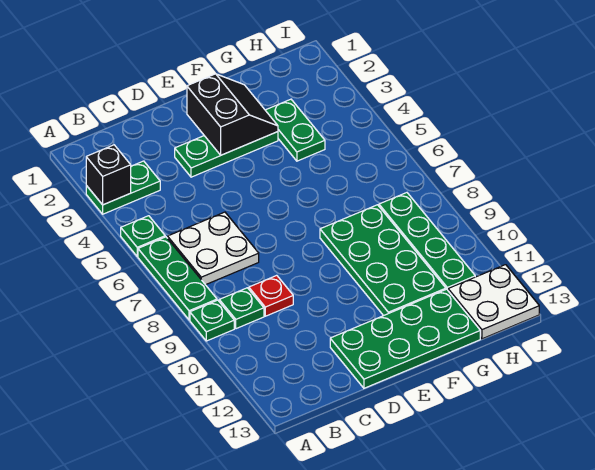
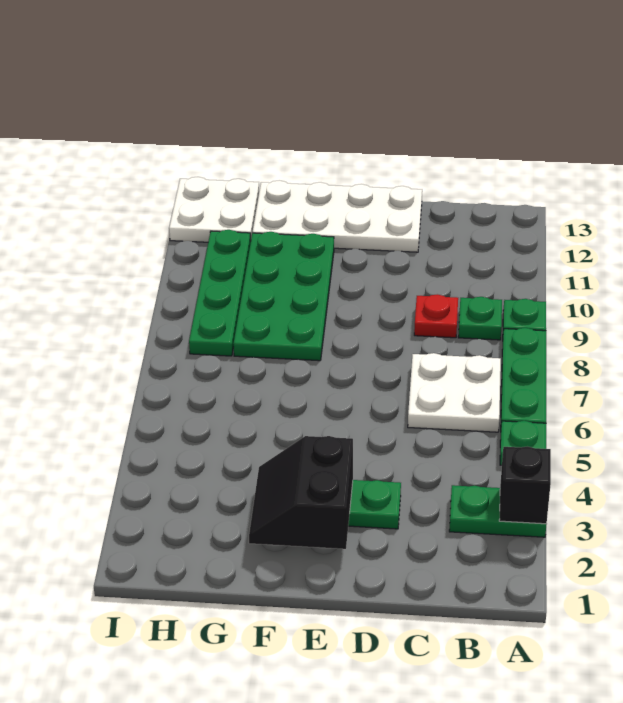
green 2x4 plate [330,289,480,388] -> white 2x4 plate [252,180,422,252]
green 1x2 plate [265,99,325,161] -> none

